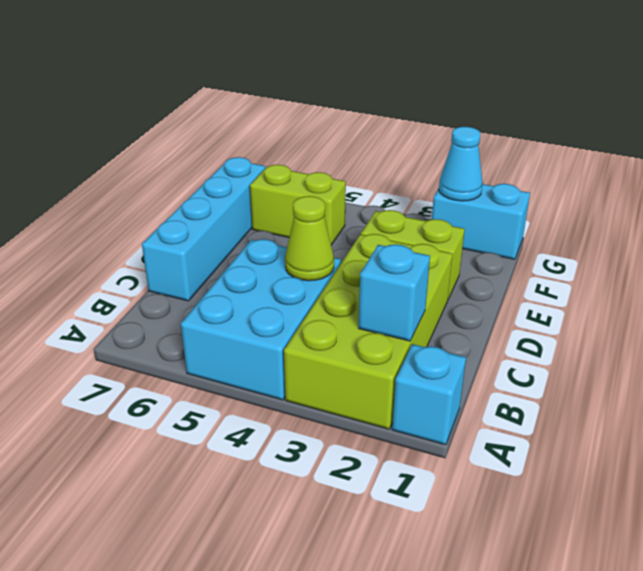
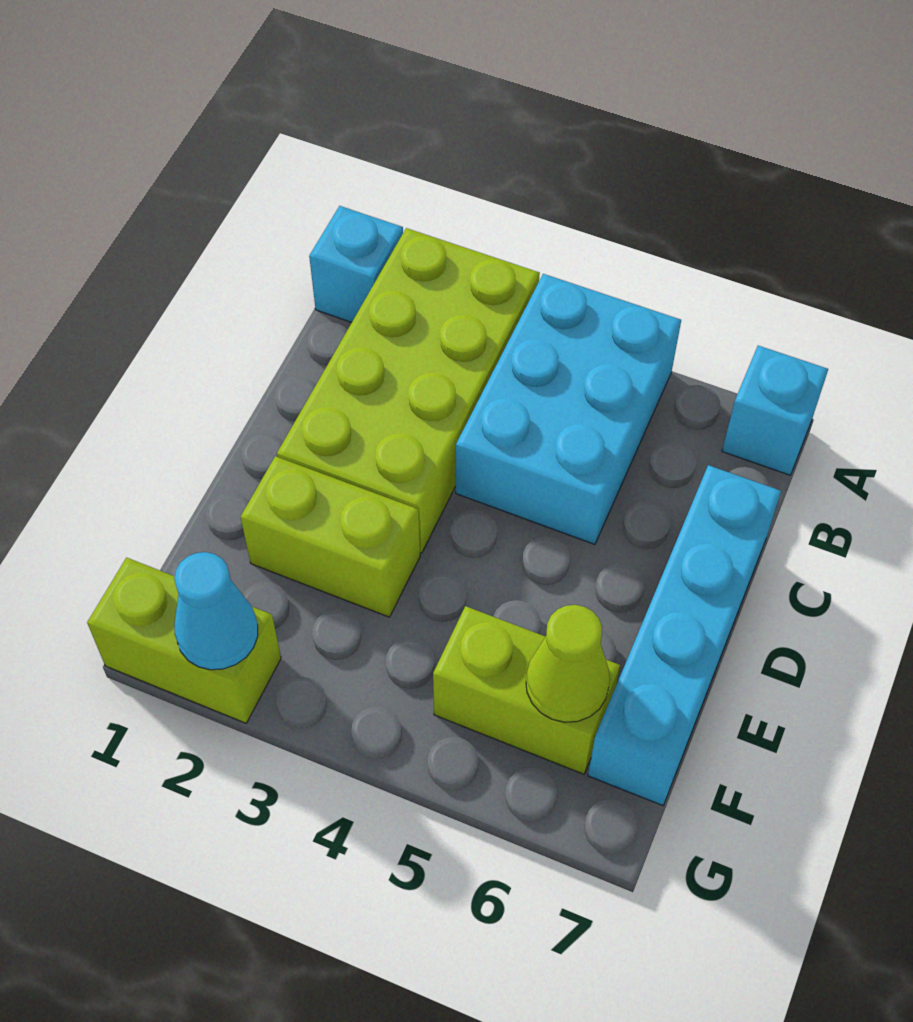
cyan 1x1 brick [358,244,430,341] -> cyan 1x1 brick moved to [722,346,828,475]
lime 1x1 cone [285,196,334,281] -> lime 1x1 cone moved to [526,605,610,722]
cyan 1x2 brick [432,184,530,259] -> lime 1x2 brick [87,558,281,723]

